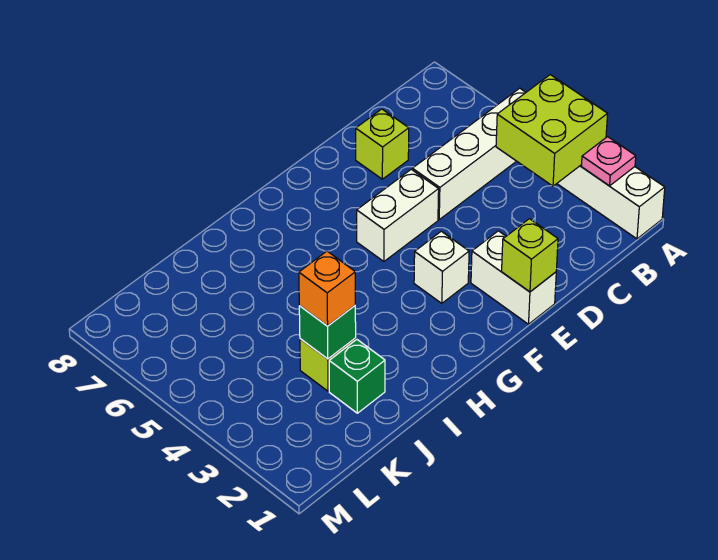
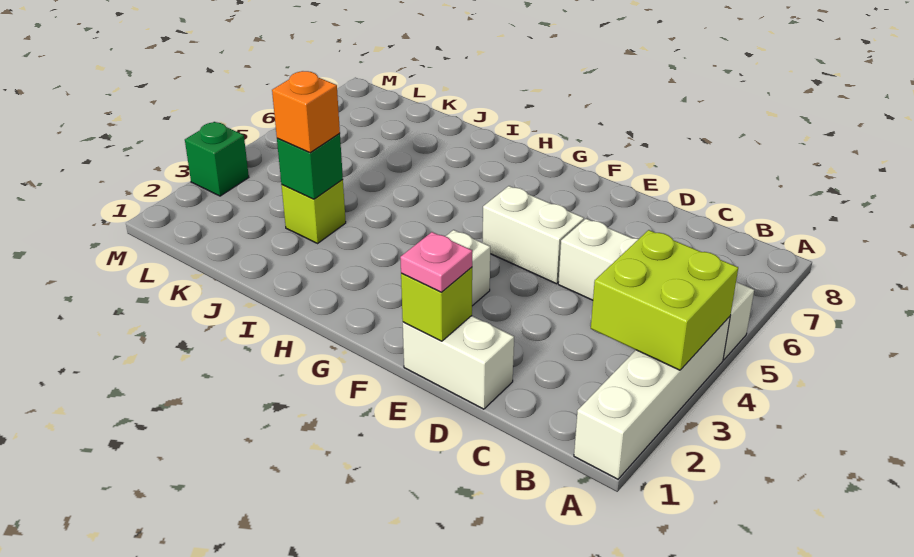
pink 1x1 plate [581,137,636,186] -> pink 1x1 plate moved to [400,232,472,292]
lime 1x1 brick [356,109,409,179] -> none
white 1x2 brick [471,231,556,324] -> white 1x2 brick turned to [403,316,514,409]
green 1x1 brick [329,340,385,413] -> green 1x1 brick moved to [185,122,249,196]

